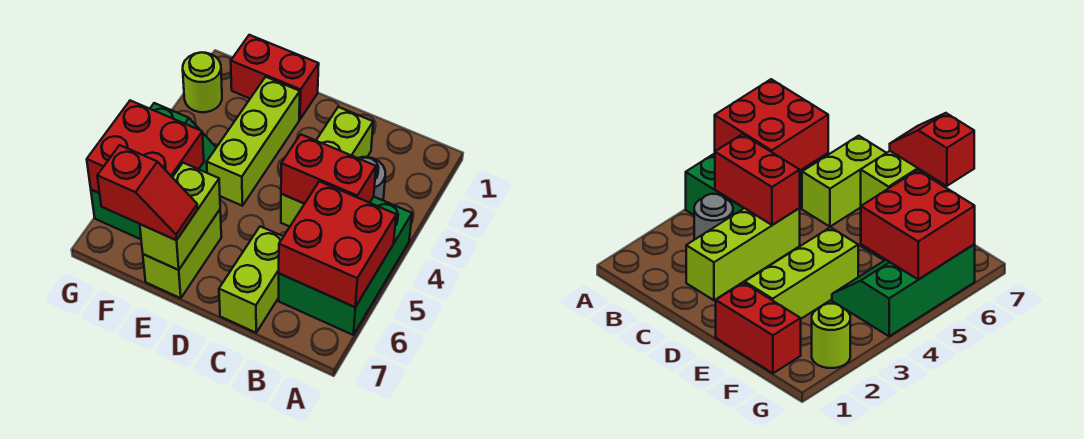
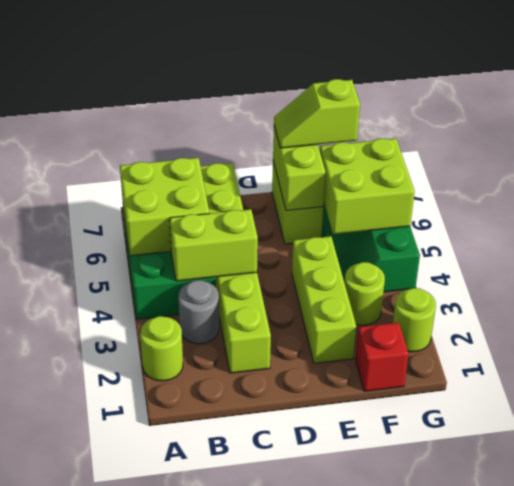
none -> lime 1x1 round brick [140,316,183,381]
red 2x2 brick [279,181,396,307] -> lime 2x2 brick [120,158,209,256]
red 1x2 brick [281,134,376,204] -> lime 1x2 brick [170,209,258,281]
red 1x2 brick [231,35,319,119] -> red 1x1 brick [356,323,408,391]
red 1x2 slope [97,145,198,240] -> lime 1x2 slope [274,79,360,148]
none -> lime 1x1 round brick [345,262,385,325]
red 2x2 brick [87,101,204,193] -> lime 2x2 brick [320,138,415,234]

